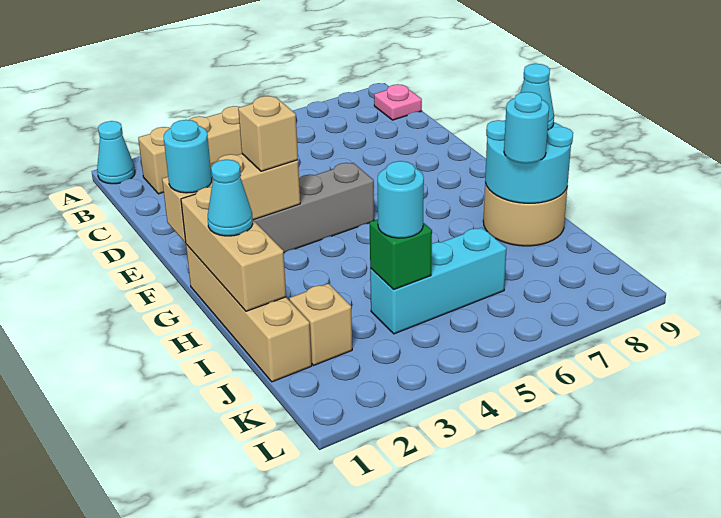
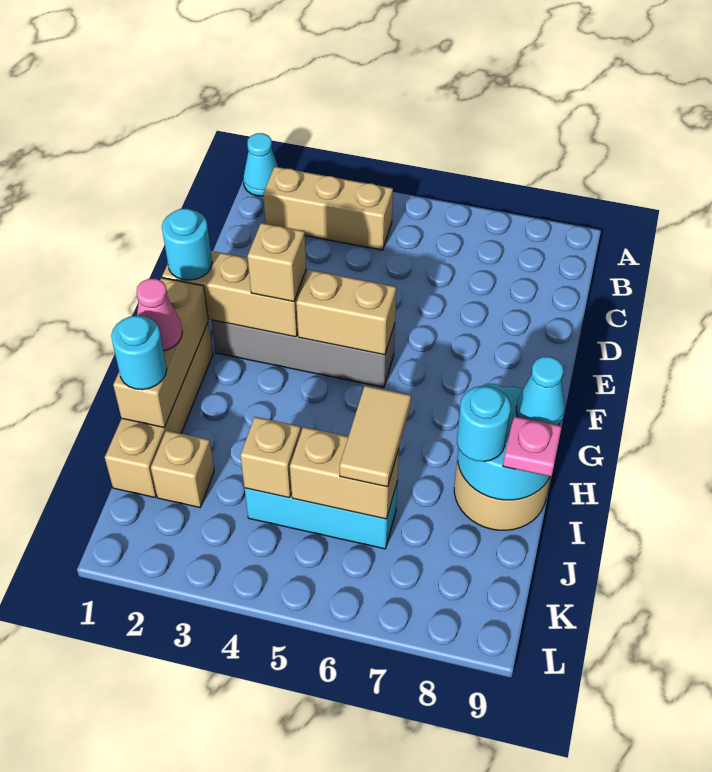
pink 1x1 plate [374,84,422,120] -> pink 1x1 plate moved to [503,416,562,477]
none -> tan 1x2 brick [296,270,396,355]
cyan 1x1 cone [208,160,253,236] -> pink 1x1 cone [137,279,182,351]
none -> tan 1x2 tile [340,386,411,487]
green 1x1 brick [370,219,432,290] -> tan 1x1 brick [240,417,301,498]
cyan 1x1 round brick [378,161,424,238] -> cyan 1x1 round brick moved to [111,316,167,390]
none -> tan 1x2 brick [290,427,399,519]

